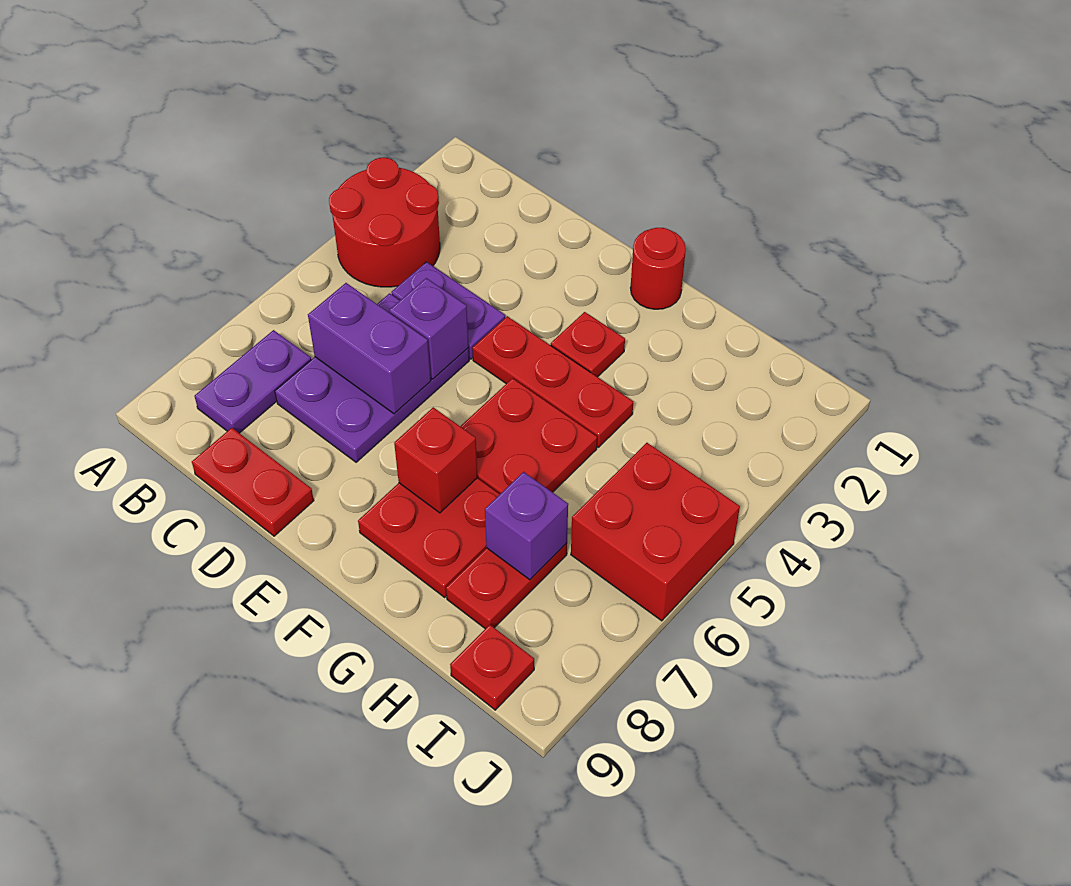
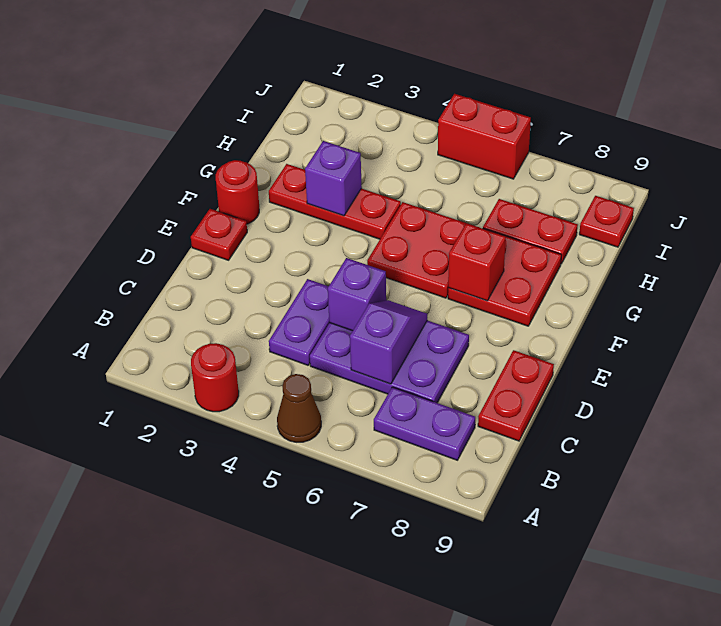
red 2x2 round brick [329,158,440,287] -> red 1x1 round brick [191,343,239,412]
none -> brown 1x1 cone [277,374,321,442]
purple 1x2 brick [308,283,431,414] -> purple 1x2 slope [350,300,427,384]
red 1x3 plate [472,316,633,447] -> red 1x3 plate turned to [269,164,401,239]
red 1x1 plate [551,312,625,377] -> red 1x1 plate moved to [191,209,247,260]
purple 1x1 brick [485,472,568,580] -> purple 1x1 brick moved to [305,141,362,216]
red 2x2 brick [571,443,740,621] -> red 1x2 brick [438,94,531,179]

